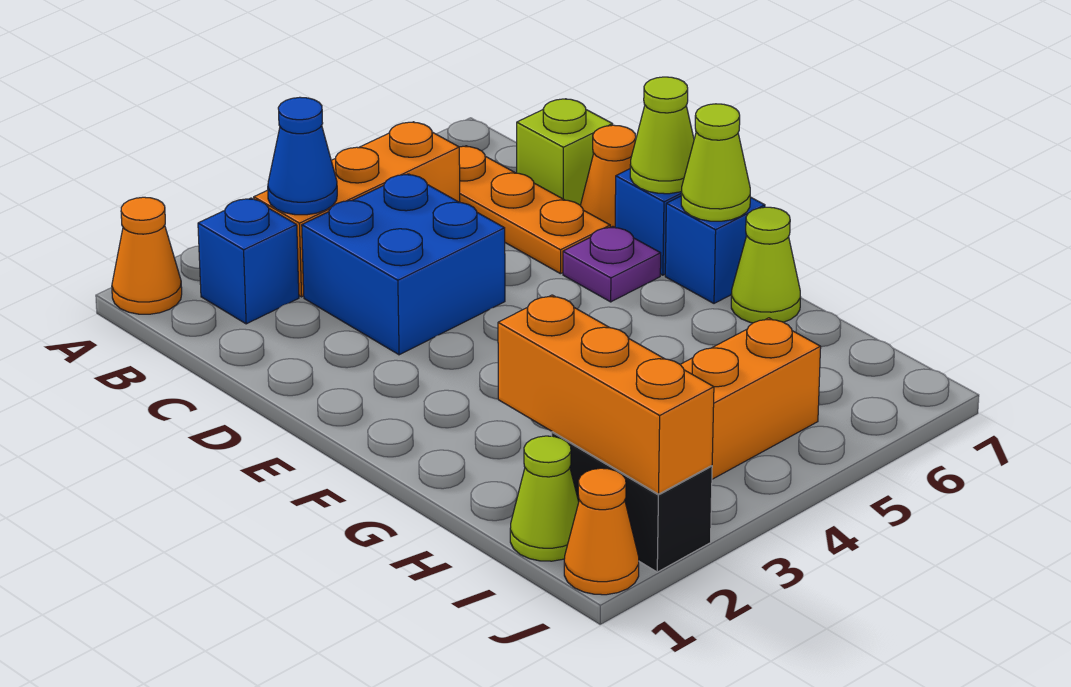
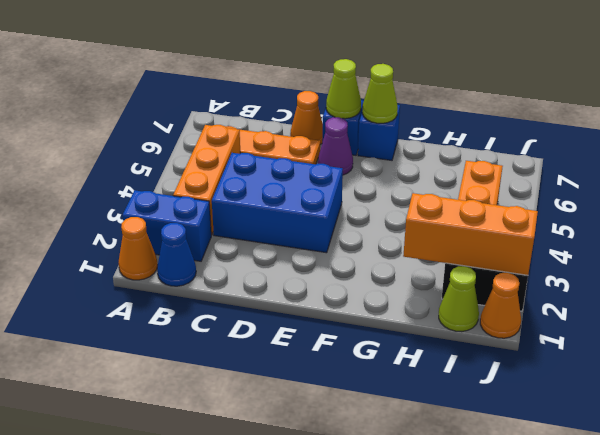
blue 1x1 brick [198,198,299,324] -> blue 1x2 brick [123,190,211,261]
blue 1x1 cone [268,97,337,215] -> blue 1x1 cone moved to [157,223,196,286]
blue 2x2 brick [302,174,505,355] -> blue 2x3 brick [212,153,343,253]
lime 1x1 brick [517,99,613,205] -> none
purple 1x1 plate [563,227,661,302] -> purple 1x1 cone [318,117,353,175]
lime 1x1 cone [731,207,800,323] -> none

